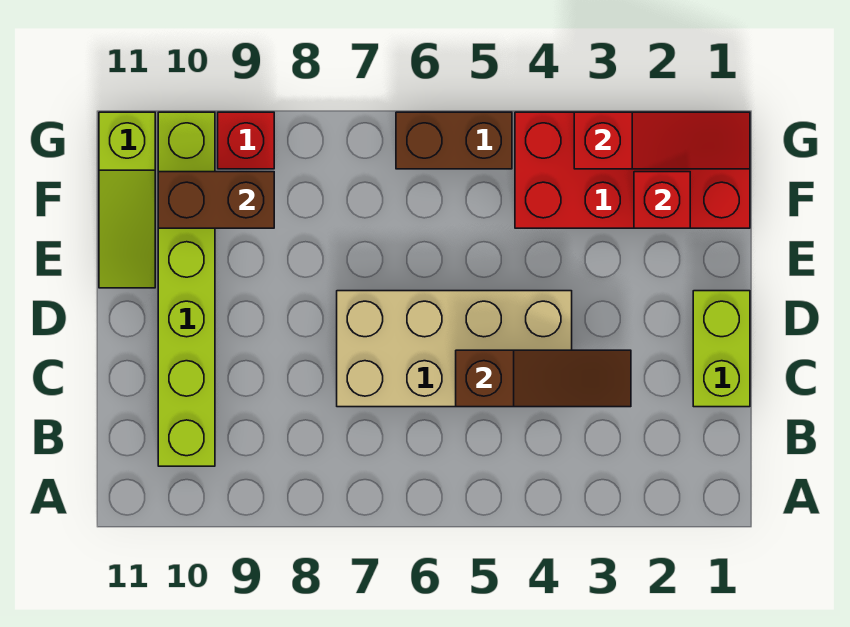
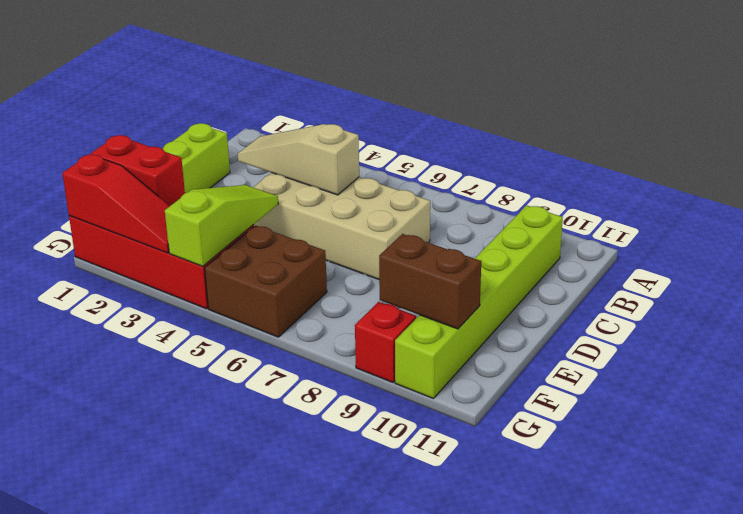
brown 1x3 slope [456,350,631,407] -> tan 1x3 slope [238,124,359,195]
lime 1x3 slope [99,112,155,288] -> lime 1x3 slope moved to [165,185,278,266]
red 1x1 brick [634,172,690,228] -> red 1x2 brick [91,135,185,206]
red 1x3 slope [574,112,750,169] -> red 1x3 slope turned to [62,154,170,253]
brown 1x2 brick [396,112,512,169] -> brown 2x2 brick [205,226,327,337]

